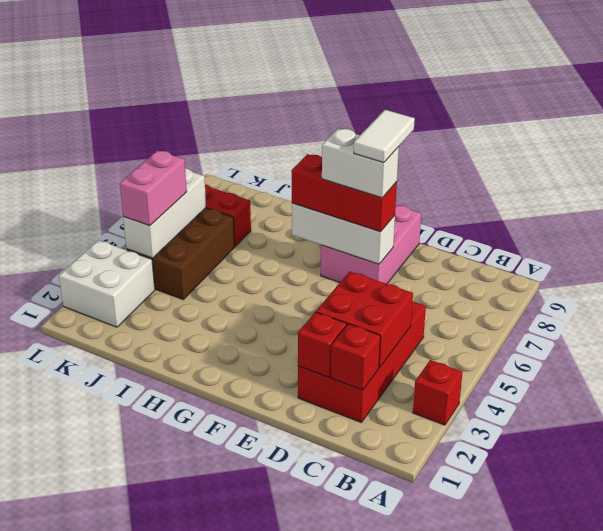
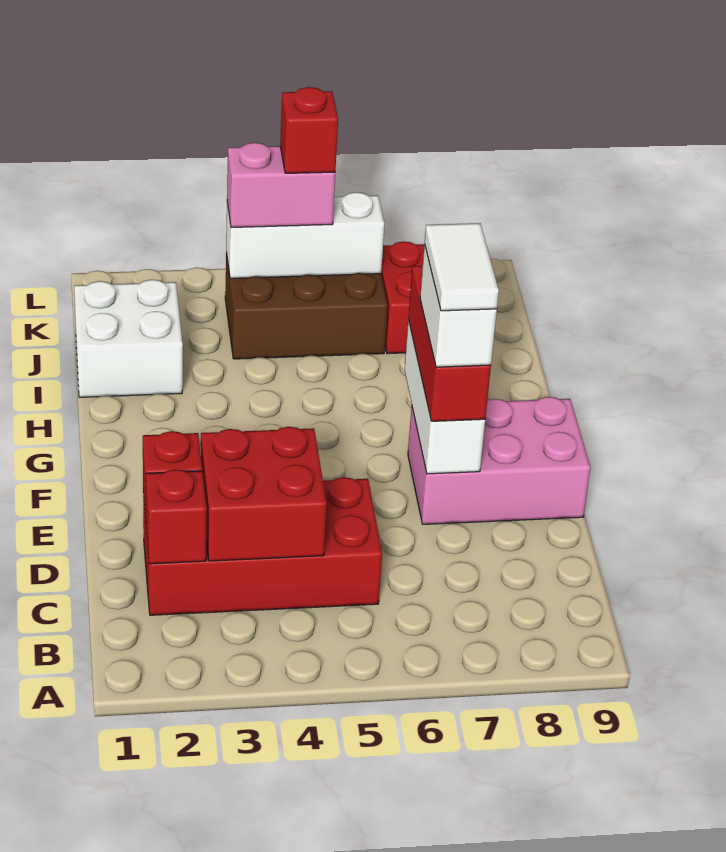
red 1x1 brick [413,360,463,425] -> red 1x1 brick moved to [280,87,338,173]
white 1x2 tile [354,110,415,162] -> white 1x2 tile turned to [425,223,499,311]
white 2x2 brick [59,240,155,327] -> white 2x2 brick moved to [74,280,183,397]

